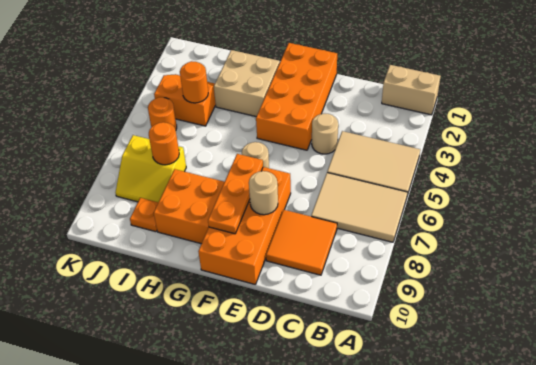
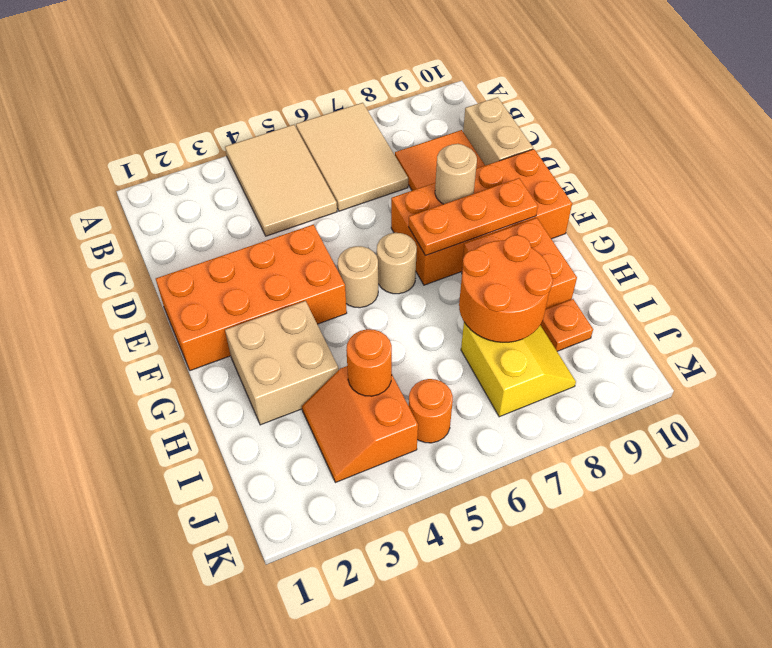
tan 1x2 brick [382,65,441,115] -> tan 1x2 brick moved to [463,97,533,166]
tan 1x1 round brick [312,114,338,154] -> tan 1x1 round brick moved to [338,246,378,308]
orange 1x1 round brick [149,122,179,165] -> orange 2x2 round brick [459,235,553,342]

